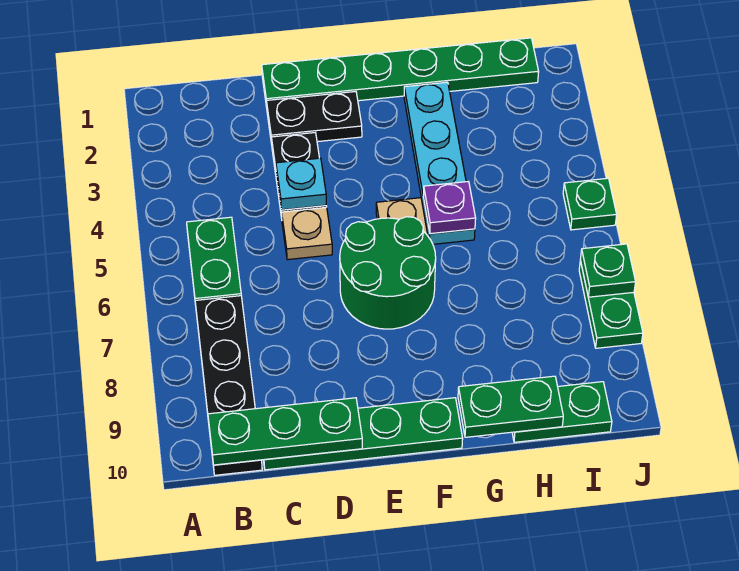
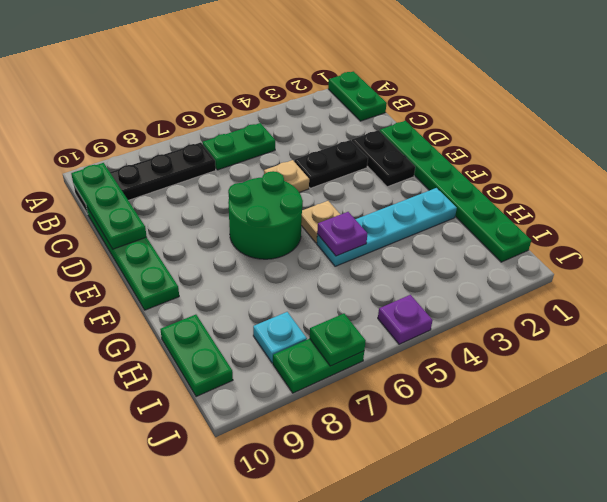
cyan 1x1 plate [276,158,326,210] -> cyan 1x1 plate moved to [253,312,307,363]
green 1x2 plate [458,376,563,437] -> green 1x2 plate moved to [328,71,387,121]
green 1x1 plate [563,178,617,230] -> purple 1x1 plate [378,295,433,344]

